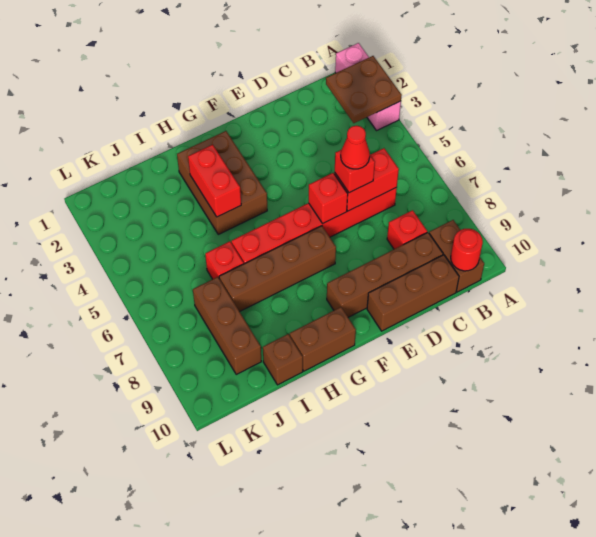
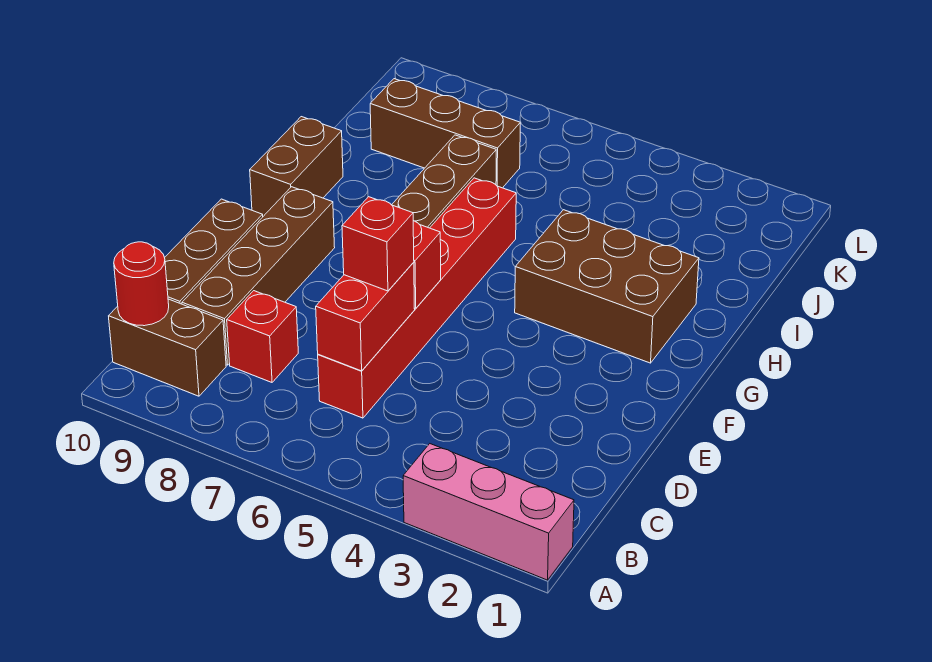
brown 2x2 plate [326,56,402,123] -> none
red 1x1 cone [341,126,370,169] -> none
red 1x2 brick [188,145,241,217] -> none
red 1x1 brick [205,241,244,279] -> none
brown 1x1 brick [263,334,303,385] -> none

